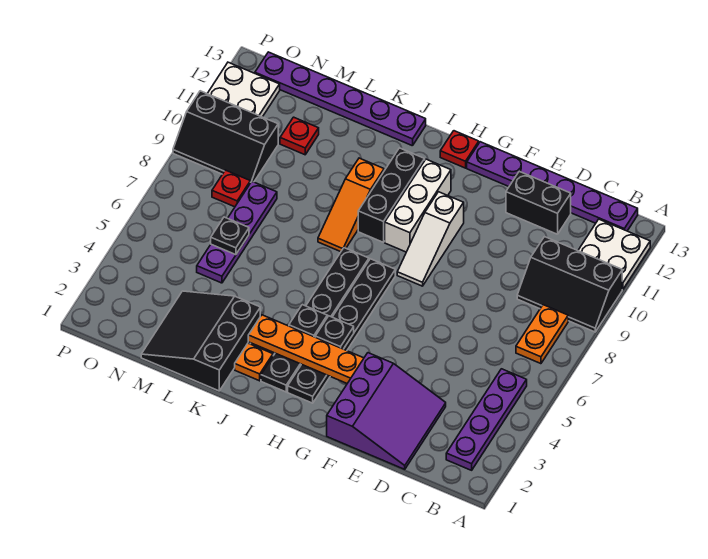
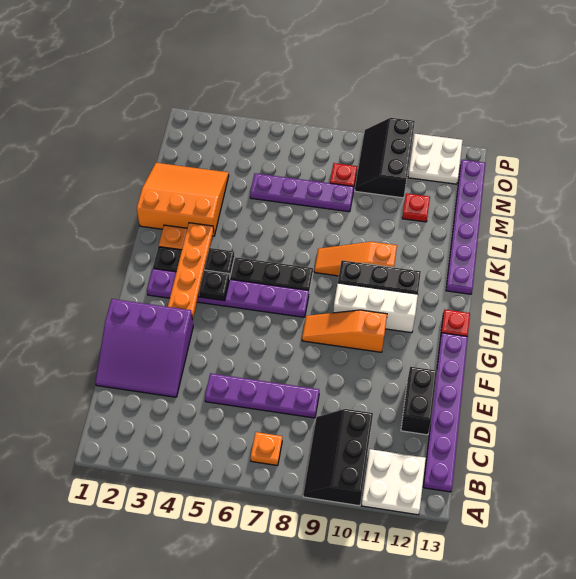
purple 1x4 plate [446,369,527,470] -> purple 1x4 plate moved to [205,373,319,418]
orange 1x2 plate [516,305,568,364] -> orange 1x1 plate [251,432,282,466]
white 1x3 slope [397,192,464,286] -> orange 1x3 slope [302,310,387,352]
black 1x6 plate [288,259,395,403] -> purple 1x6 plate [147,269,309,317]
black 3x3 slope [141,291,260,391] -> orange 3x3 slope [137,163,229,236]
black 1x1 plate [211,217,249,255] -> none

